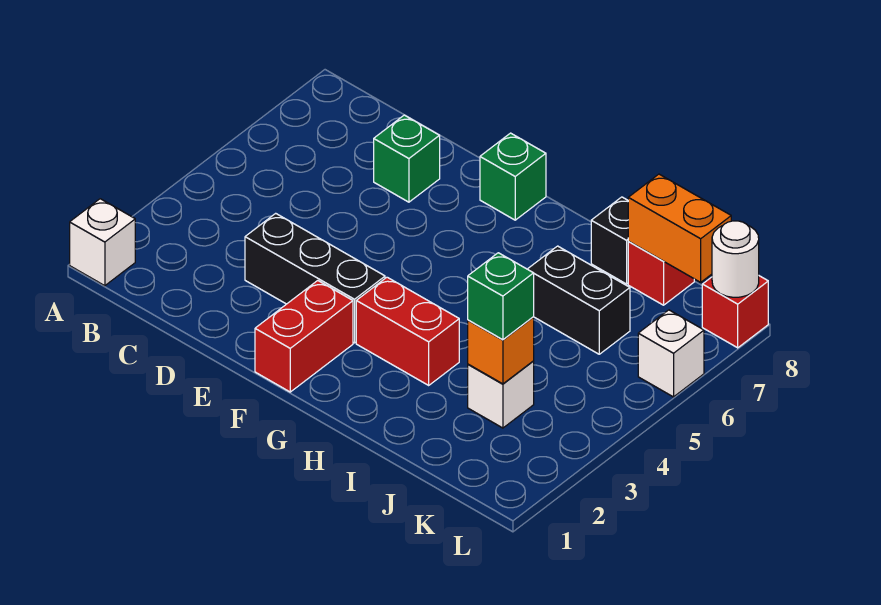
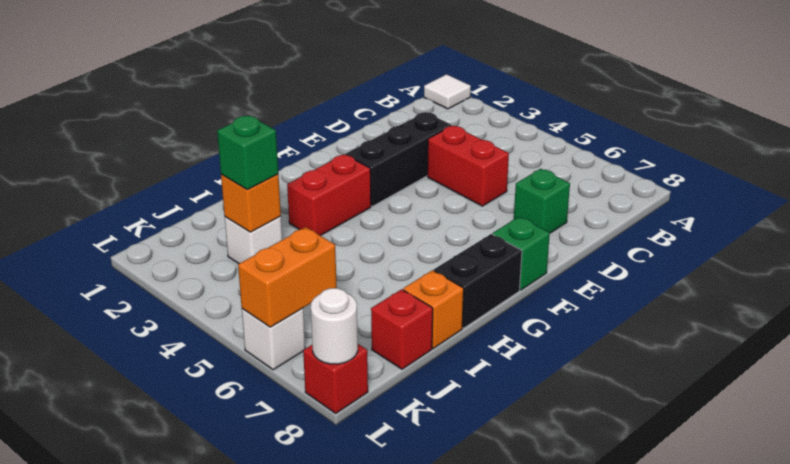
white 1x1 brick [70,199,135,286] -> white 1x1 tile [424,74,471,109]
red 1x2 brick [255,281,353,392] -> red 1x2 brick moved to [427,126,509,206]
black 1x2 brick [528,246,630,354] -> black 1x2 brick moved to [434,234,522,328]
black 1x1 brick [591,197,629,284] -> orange 1x1 brick [403,270,464,348]
orange 1x2 brick [628,174,731,282] -> orange 1x2 brick moved to [238,227,337,327]

